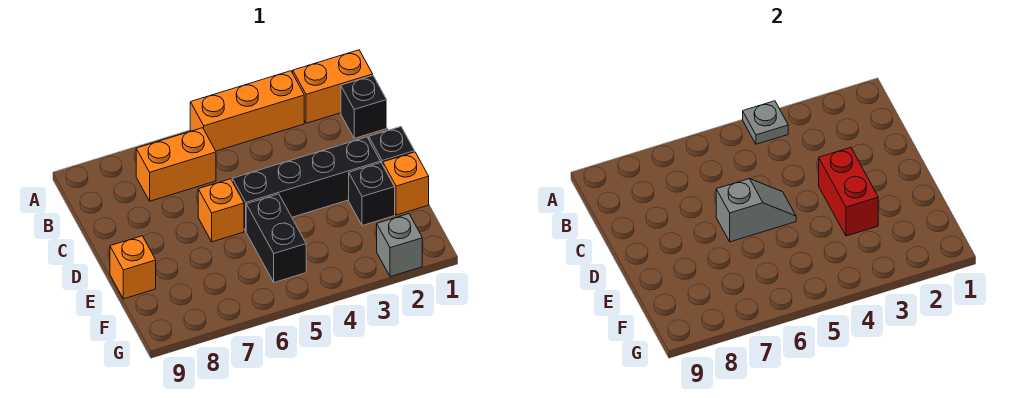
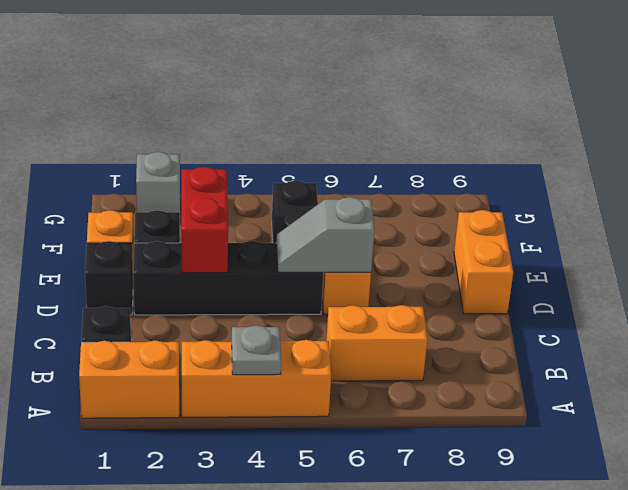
orange 1x1 brick [110,236,156,299] -> orange 1x2 brick [454,210,513,314]

